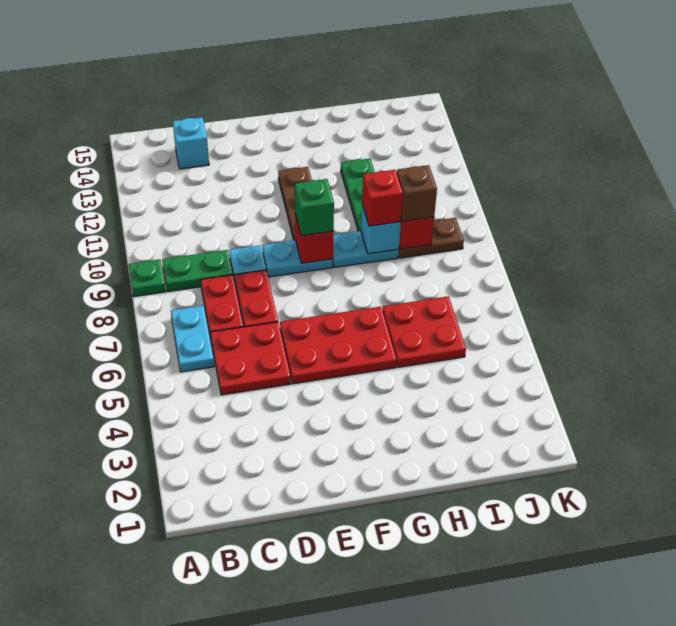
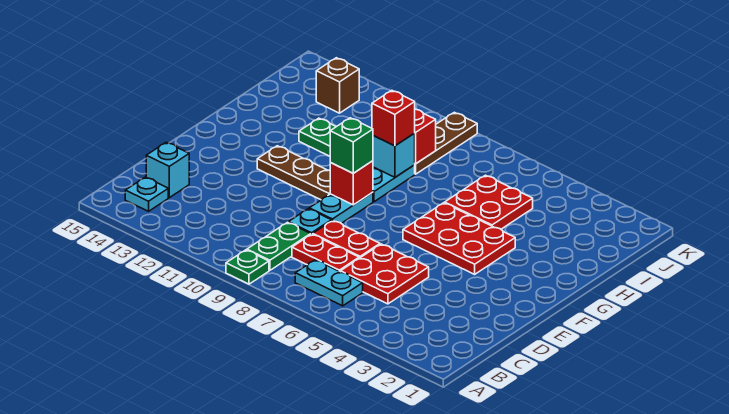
none -> cyan 1x1 plate [125,177,168,211]
red 2x3 plate [280,307,397,384] -> red 2x3 plate turned to [403,203,515,274]
brown 1x2 plate [399,218,464,258] -> brown 1x3 plate [415,112,477,174]
brown 1x1 brick [397,165,437,221] -> brown 1x1 brick moved to [316,58,359,113]

